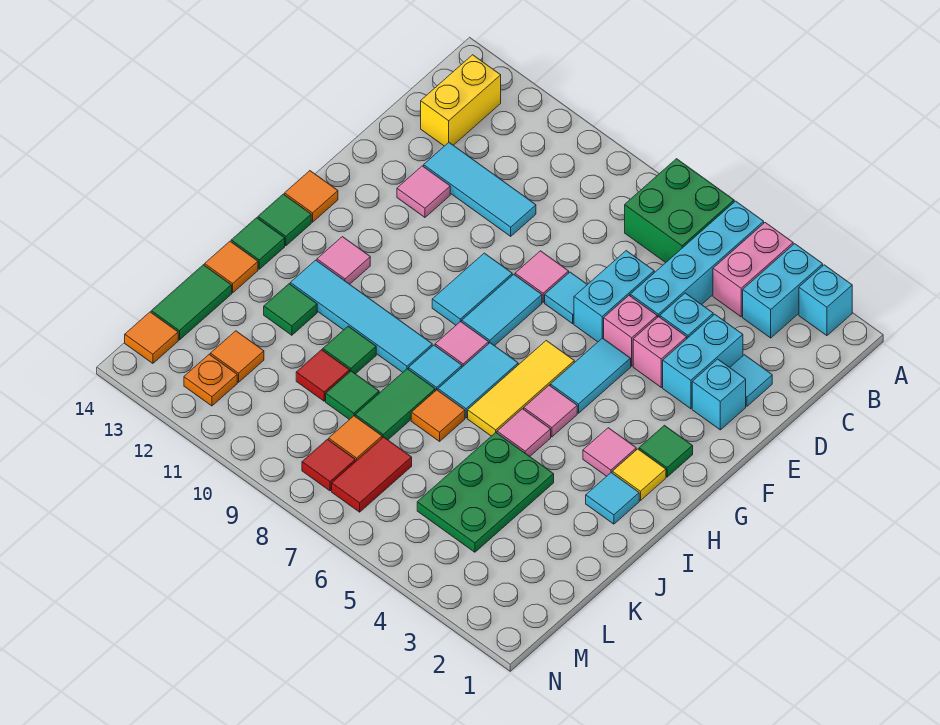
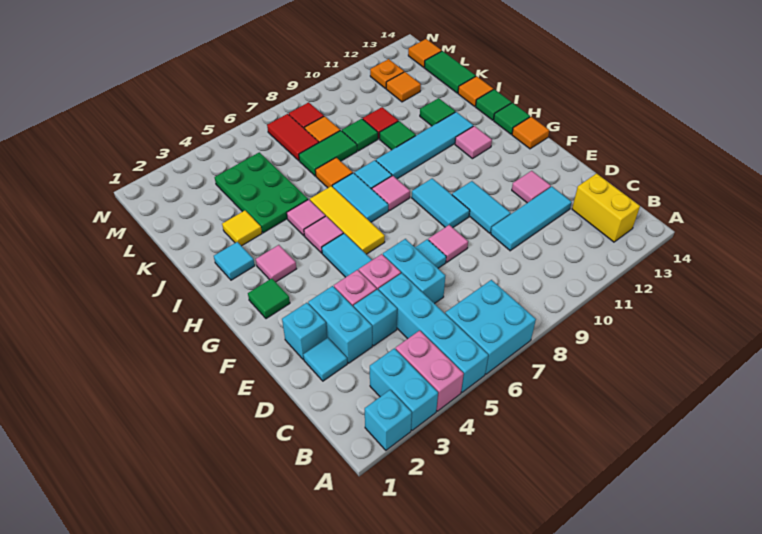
green 2x2 brick [625,159,734,263] -> cyan 2x2 brick [445,280,536,374]
cyan 1x2 tile [462,275,542,346] -> cyan 1x2 tile moved to [452,181,511,233]
yellow 1x1 tile [612,449,666,501] -> yellow 1x1 tile moved to [222,211,262,246]
green 1x2 tile [355,369,435,440] -> green 1x2 tile turned to [299,130,357,176]

